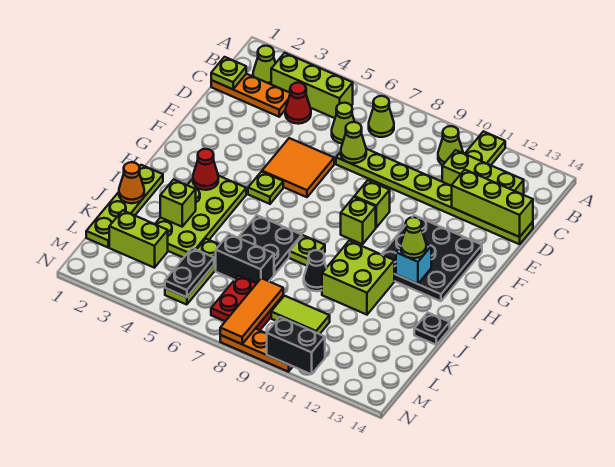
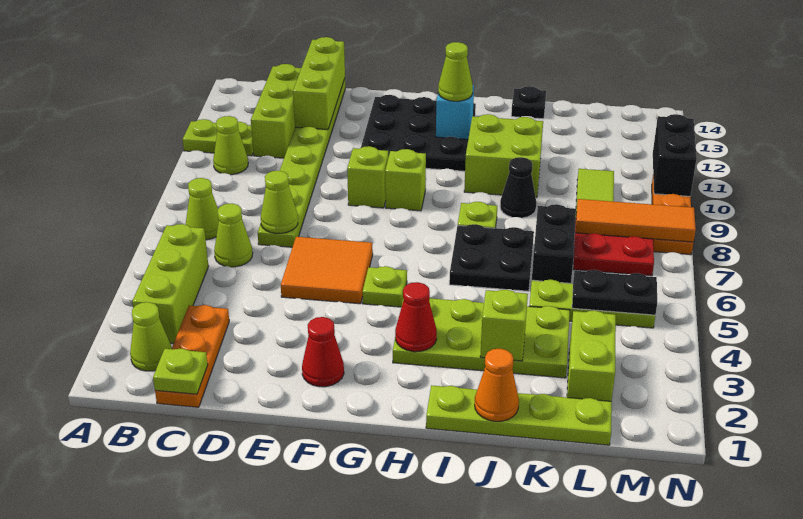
red 1x1 cone [285,83,311,124] -> red 1x1 cone moved to [302,317,344,387]

